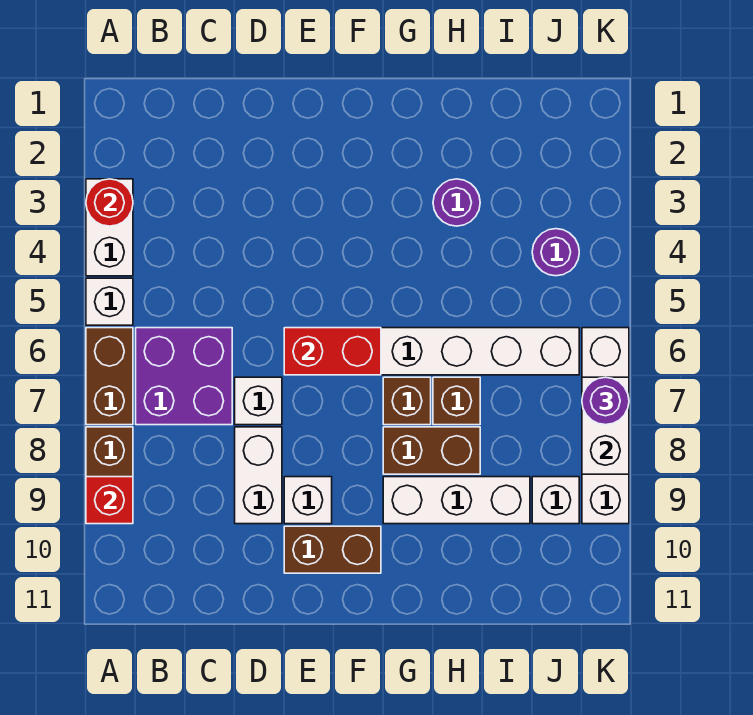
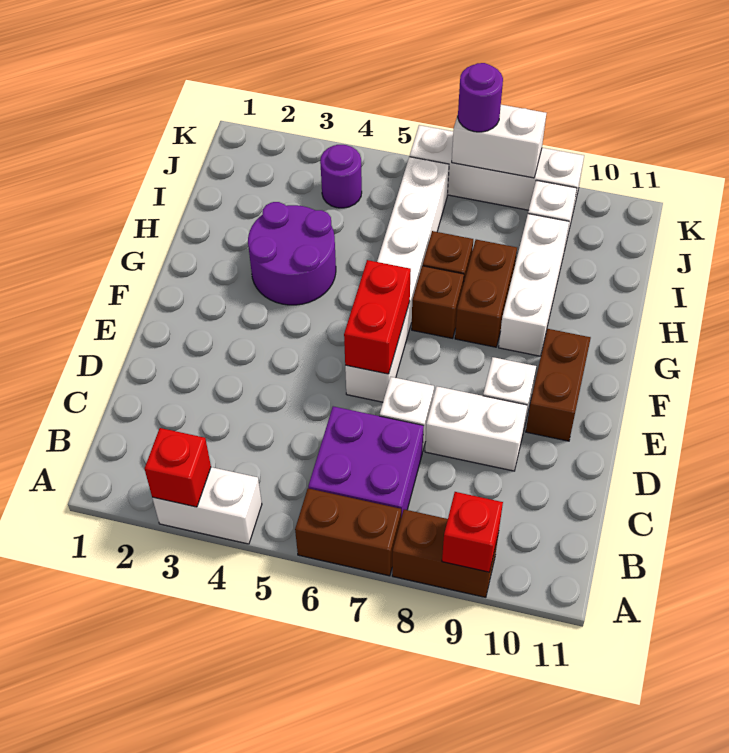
red 1x1 round brick [86,179,133,226] -> red 1x1 brick [145,428,211,507]
white 1x1 brick [86,278,133,325] -> none
purple 1x1 round brick [433,179,480,226] -> purple 2x2 round brick [248,202,336,305]

